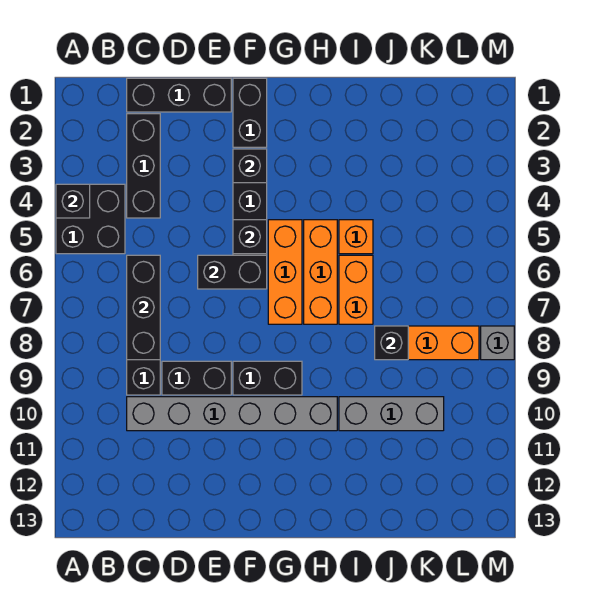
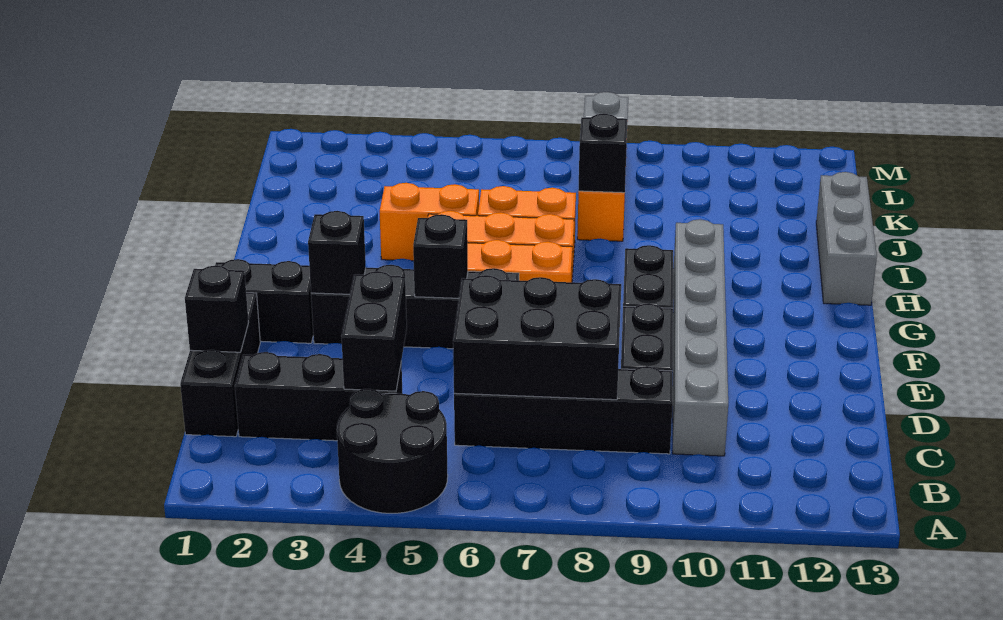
black 2x2 brick [56,184,125,254] -> black 2x2 round brick [337,389,448,513]
black 1x1 brick [56,184,90,218] -> black 1x1 brick moved to [185,266,249,352]
black 1x3 brick [127,255,160,360] -> black 2x3 brick [453,275,621,400]
black 1x2 brick [198,255,267,289] -> black 1x2 brick moved to [341,271,407,391]
orange 1x1 brick [339,220,373,254] -> orange 1x2 brick [380,183,479,261]
grey 1x3 brick [339,397,444,431] -> grey 1x3 brick moved to [816,172,877,305]

